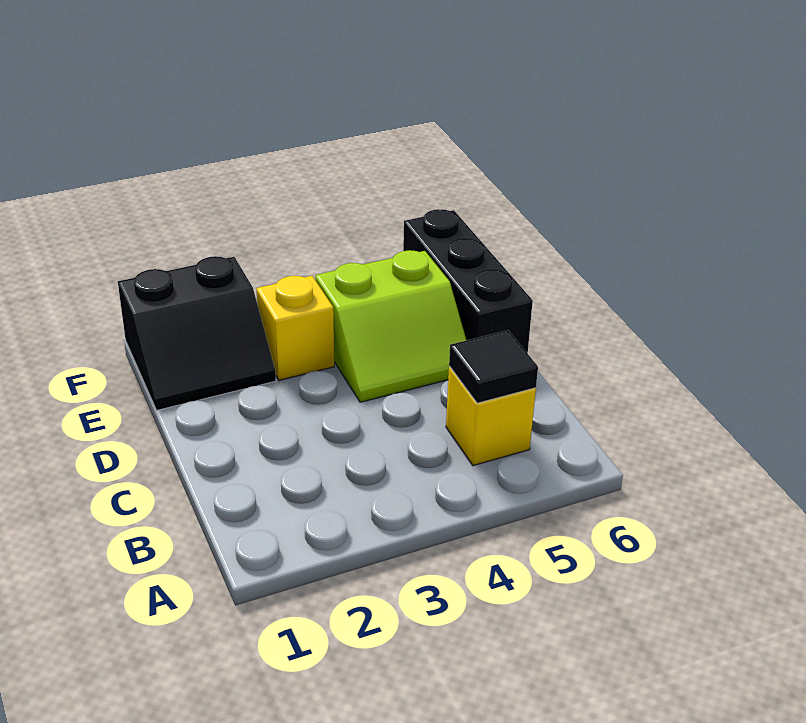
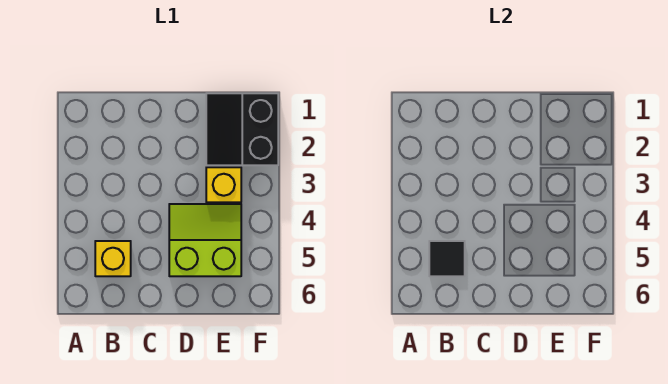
lime 2x2 slope [315,250,466,402] -> lime 2x2 slope turned to [169,204,241,276]
black 1x3 brick [403,209,533,354] -> none

